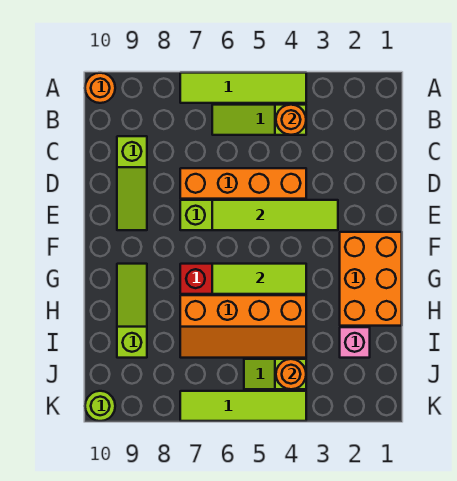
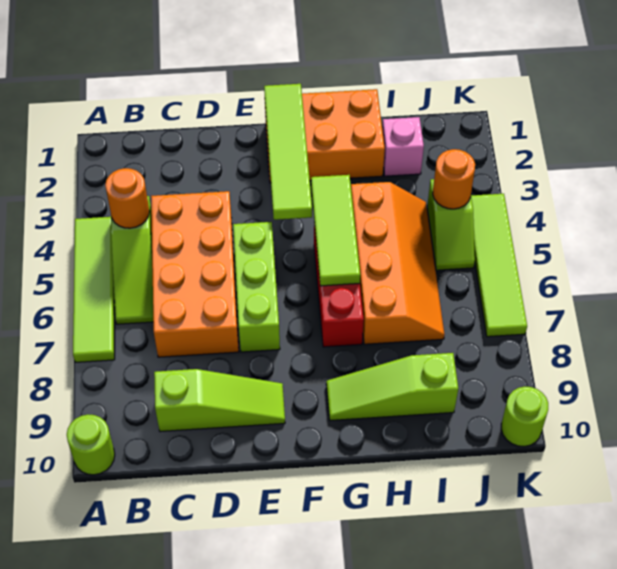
orange 1x1 round brick [85,73,115,103] -> lime 1x1 round brick [67,414,115,475]
orange 1x4 brick [180,168,306,199] -> orange 2x4 brick [151,191,239,357]
lime 1x4 tile [212,200,338,230] -> lime 1x4 tile moved to [264,84,312,220]

